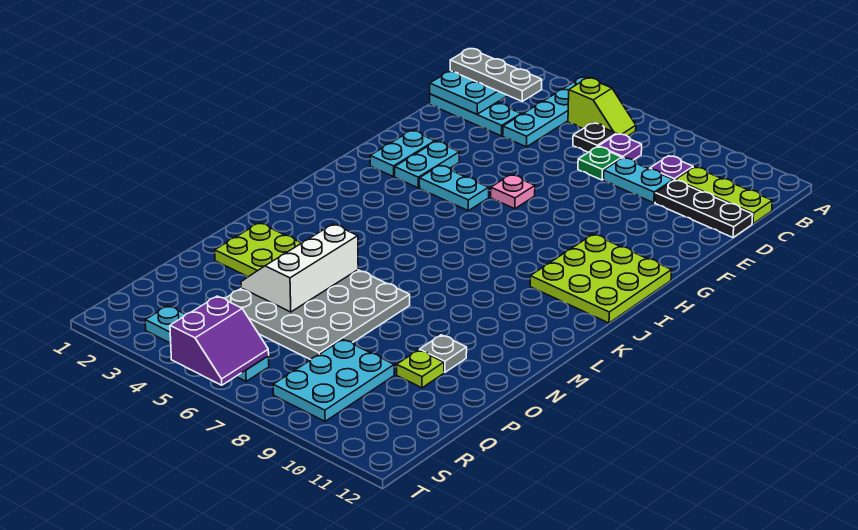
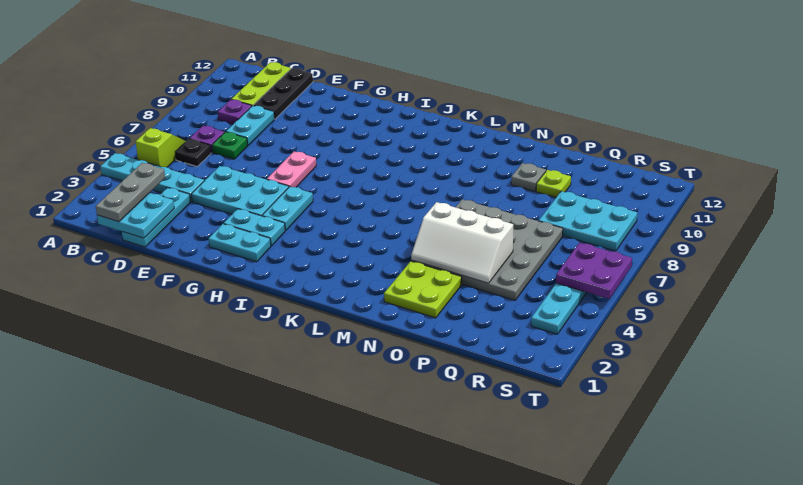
none -> cyan 2x3 plate [191,166,289,216]
pink 1x1 plate [491,175,535,209] -> pink 1x2 plate [267,152,316,187]
lime 3x3 plate [530,234,672,323] -> none
purple 2x2 slope [170,296,269,385] -> purple 2x2 plate [556,243,632,299]

